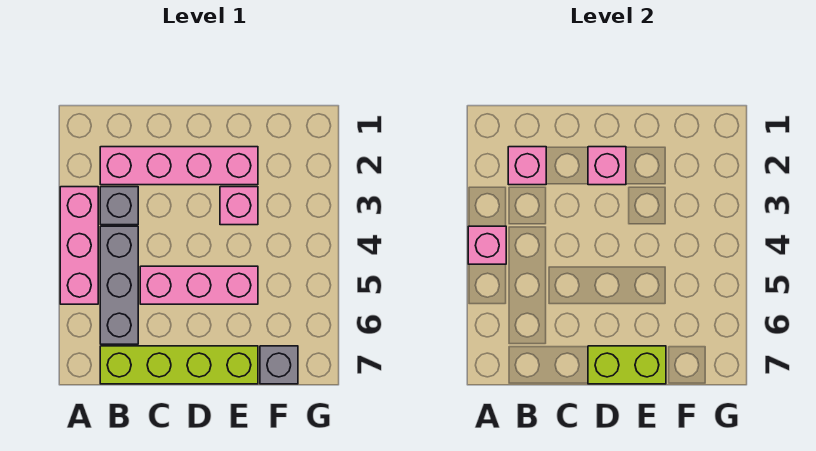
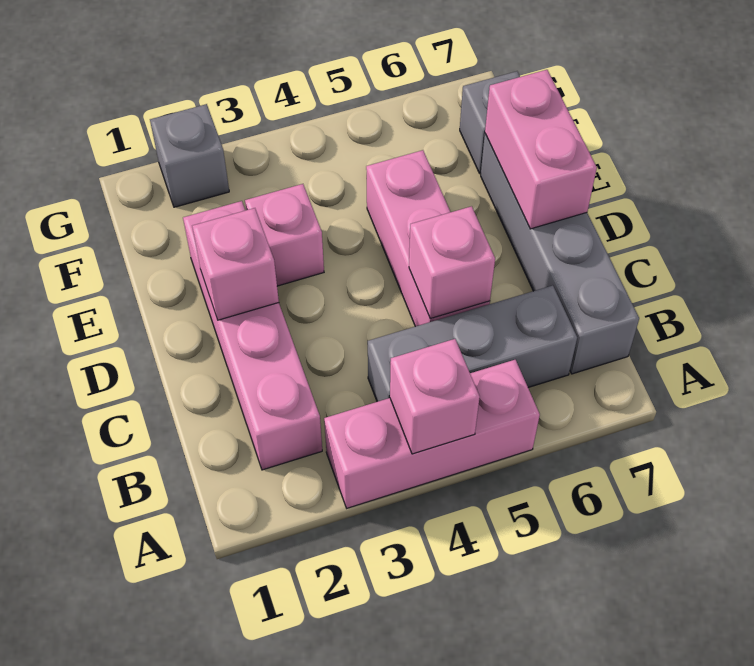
pink 1x1 brick [508,147,546,185] -> pink 1x1 brick moved to [409,206,495,319]
grey 1x1 brick [100,187,138,225] -> grey 1x1 brick moved to [150,104,229,207]
lime 1x4 brick [100,346,258,384] -> grey 1x4 brick [481,134,639,374]
lime 1x2 brick [588,346,666,384] -> pink 1x2 brick [485,70,597,229]

